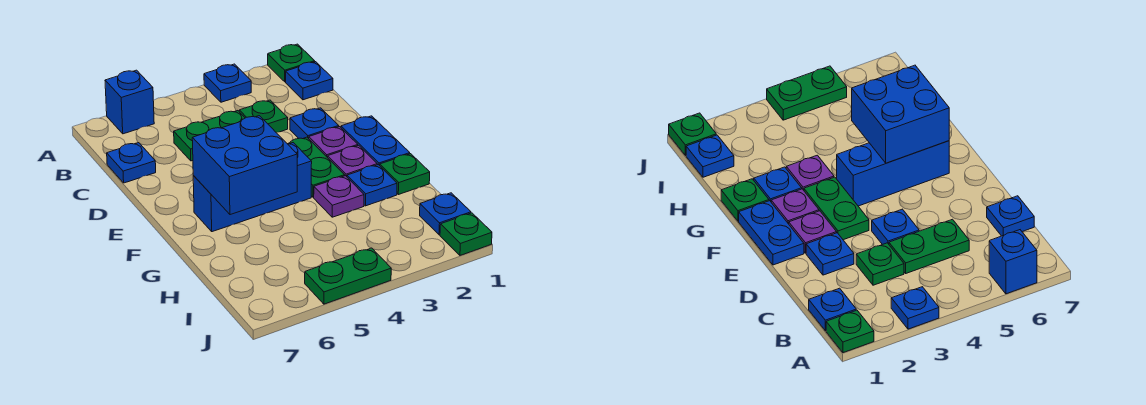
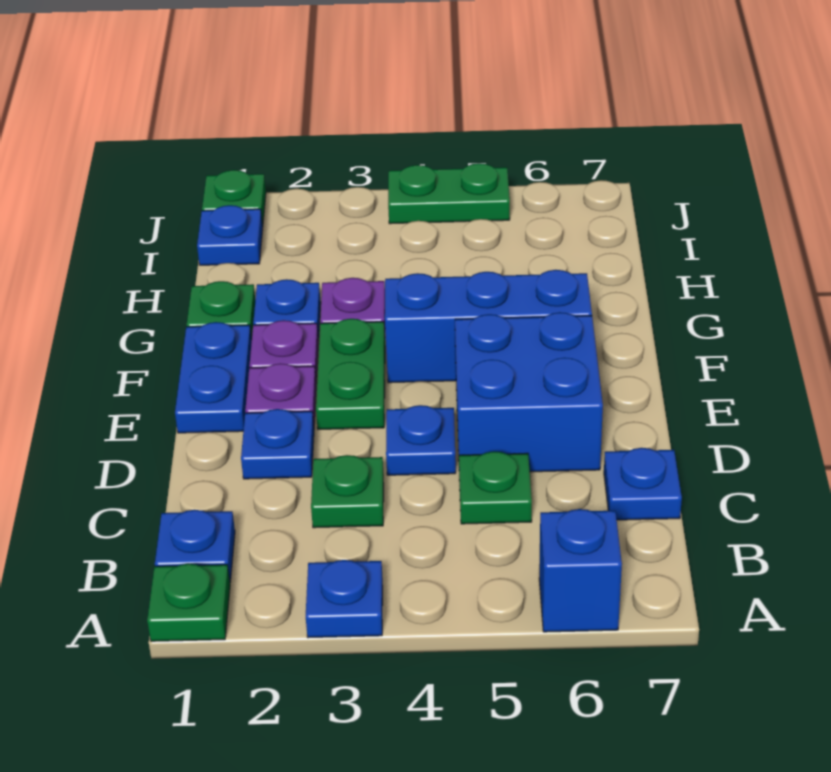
green 1x2 plate [174,111,245,161] -> green 1x1 plate [459,451,532,524]
blue 2x2 brick [192,116,297,215] -> blue 2x2 brick moved to [455,312,603,472]

